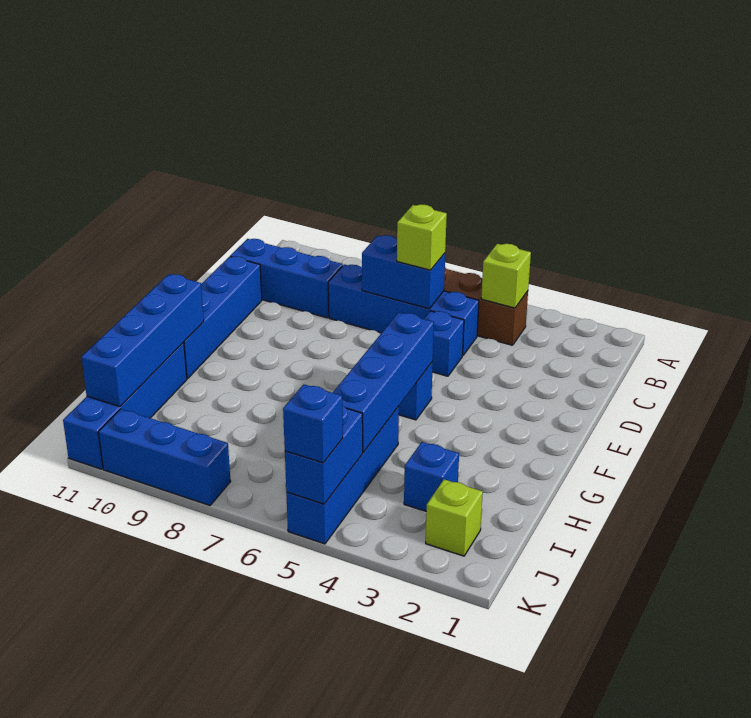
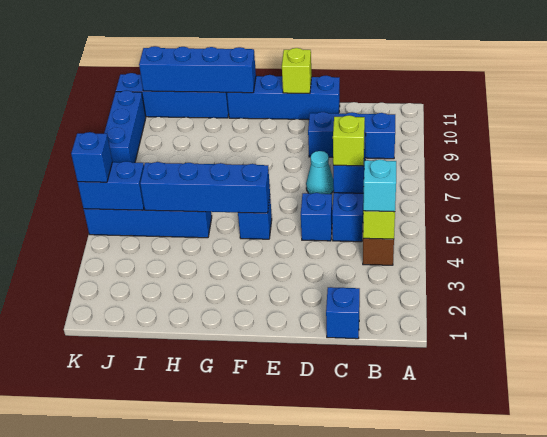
none -> cyan 1x1 brick [363,160,396,212]
blue 1x3 brick [230,239,343,318] -> blue 1x3 brick turned to [308,112,395,159]
none -> cyan 1x1 cone [306,151,334,194]
blue 1x1 brick [404,442,459,511] -> blue 1x1 brick moved to [326,287,360,339]
lime 1x1 brick [426,479,483,556] -> lime 1x1 brick moved to [282,48,312,94]

